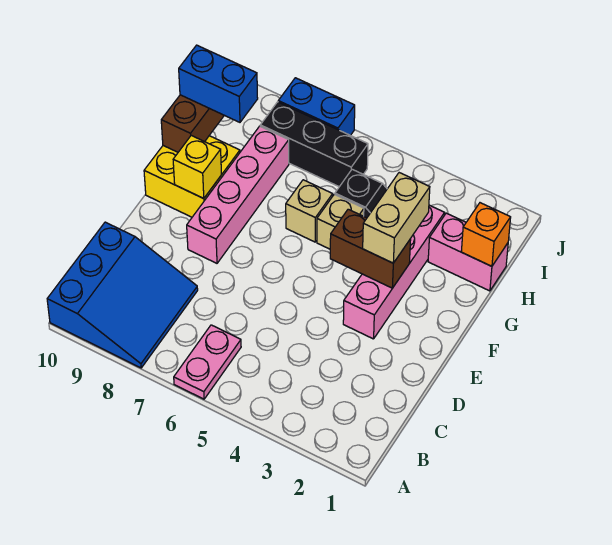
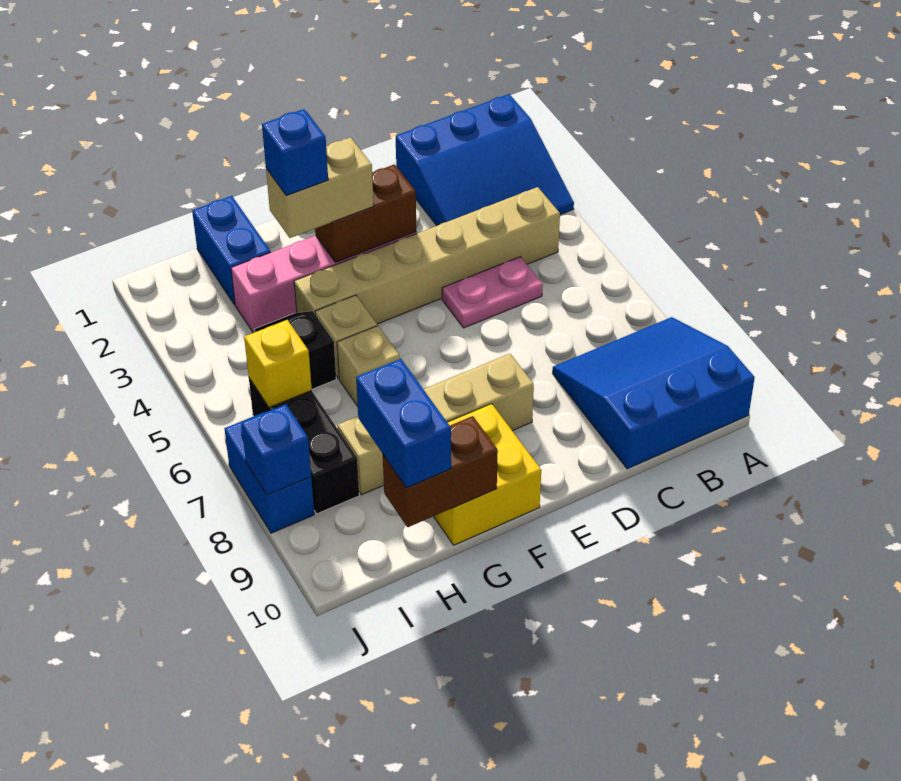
none -> blue 3x3 slope [396,94,574,226]
pink 1x2 plate [174,325,241,399] -> pink 1x2 plate moved to [442,257,543,328]
none -> tan 1x6 brick [294,187,560,324]
pink 1x4 brick [187,126,289,263] -> tan 1x4 brick [337,354,534,495]
brown 1x2 brick [330,209,411,288] -> brown 1x2 brick turned to [315,164,416,263]
yellow 1x1 brick [173,136,222,199] -> yellow 1x1 brick moved to [244,320,312,407]
none -> blue 1x1 brick [262,109,328,196]
pink 1x2 brick [428,213,508,291] -> blue 1x2 brick [192,196,271,305]
orange 1x1 brick [461,203,511,266] -> none
none -> blue 1x1 brick [241,404,311,495]

